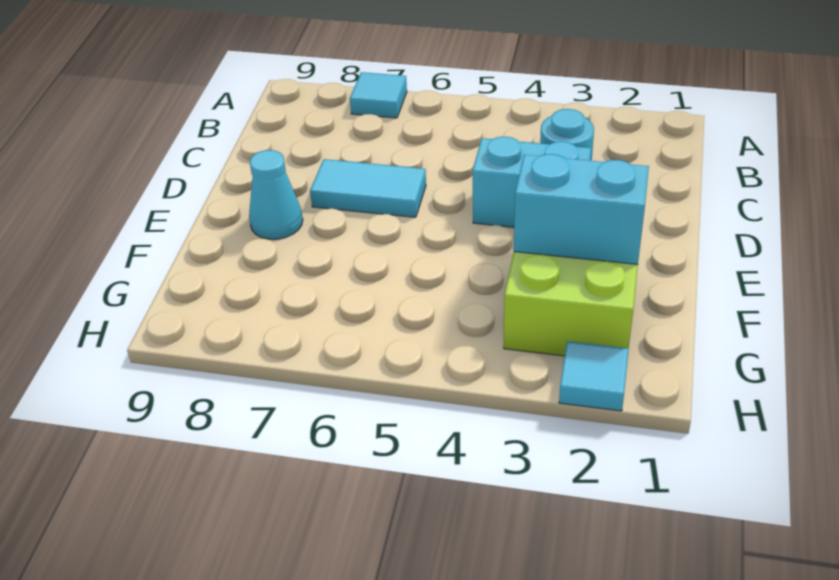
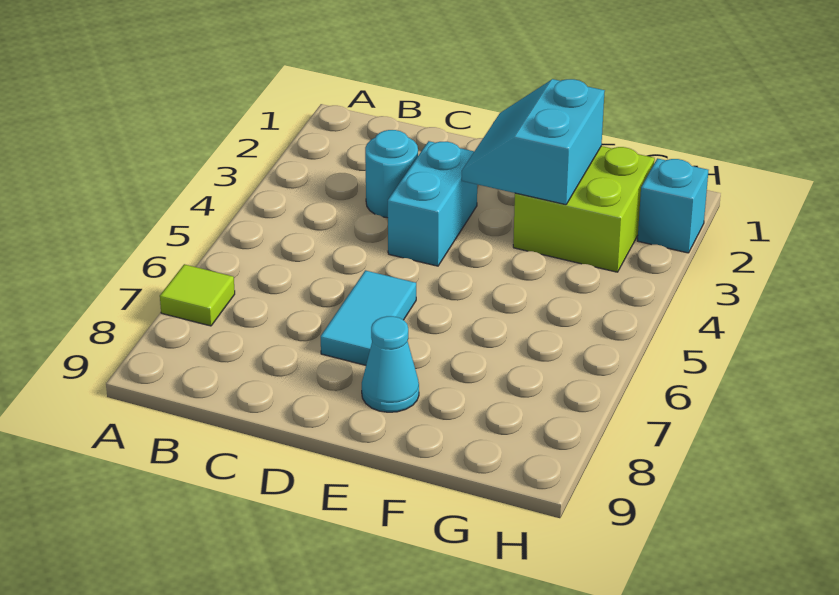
cyan 1x1 tile [350,72,407,118] -> lime 1x1 tile [160,264,235,326]
cyan 1x1 tile [559,341,629,411] -> cyan 1x1 brick [638,158,709,253]

